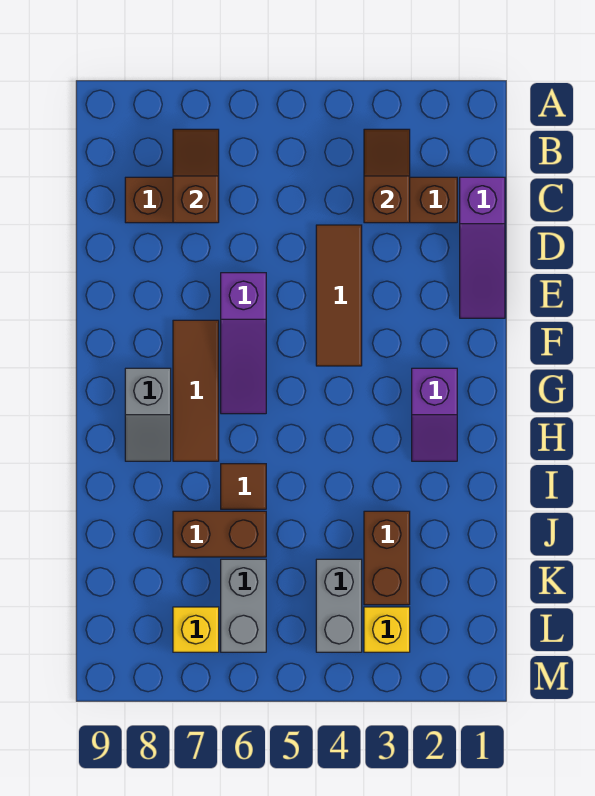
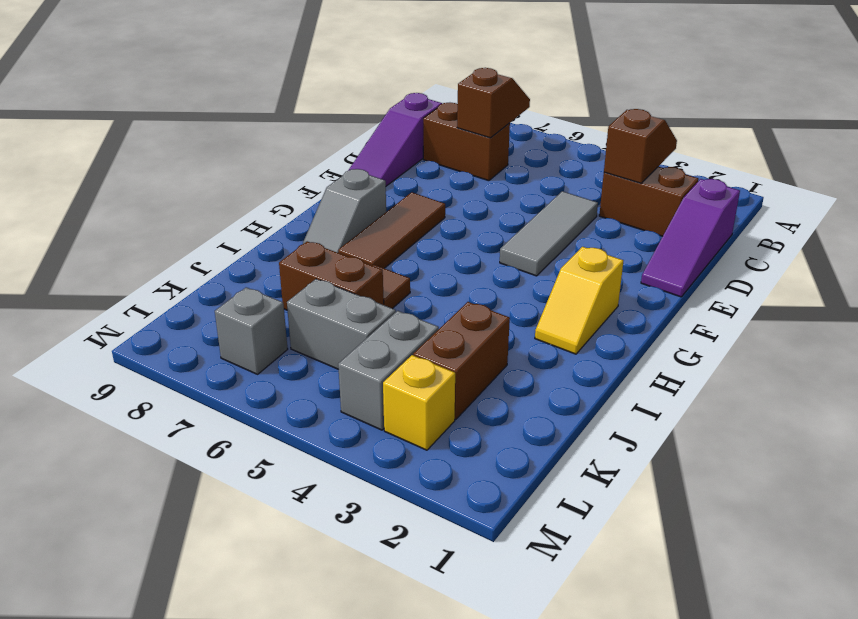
brown 1x3 tile [316,225,362,366] -> grey 1x3 tile [500,191,598,276]
purple 1x3 slope [221,273,266,414] -> purple 1x3 slope moved to [348,93,442,186]
purple 1x2 slope [412,368,457,461] -> yellow 1x2 slope [535,247,623,354]
grey 1x2 brick [221,559,266,652] -> grey 1x2 brick turned to [287,279,396,369]
yellow 1x1 brick [173,607,219,652] -> grey 1x1 brick [215,287,288,374]

